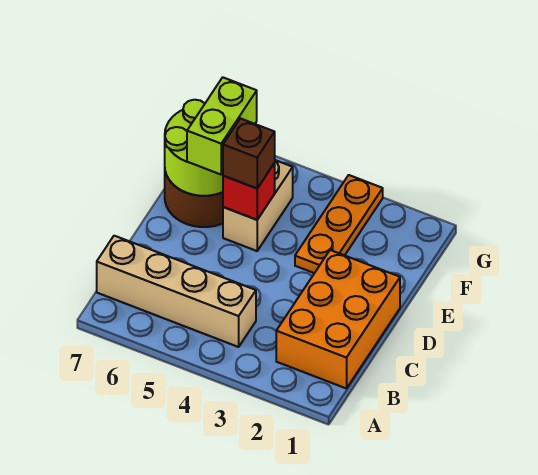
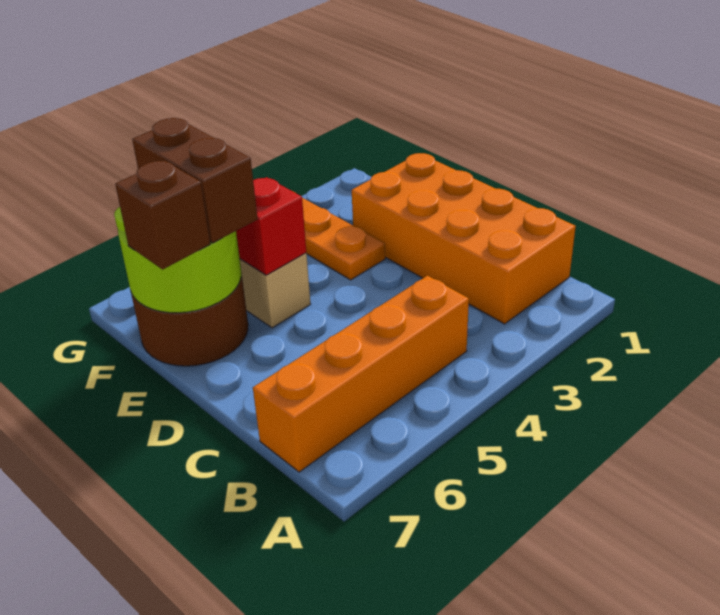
orange 2x3 brick [276,250,400,389] -> orange 2x4 brick [352,153,576,324]
tan 1x4 brick [97,236,256,347] -> orange 1x4 brick [253,276,469,472]
brown 1x1 brick [223,119,275,188] -> brown 1x1 brick moved to [115,161,210,269]
lime 1x2 brick [187,77,257,174] -> brown 1x2 brick [132,118,258,243]

